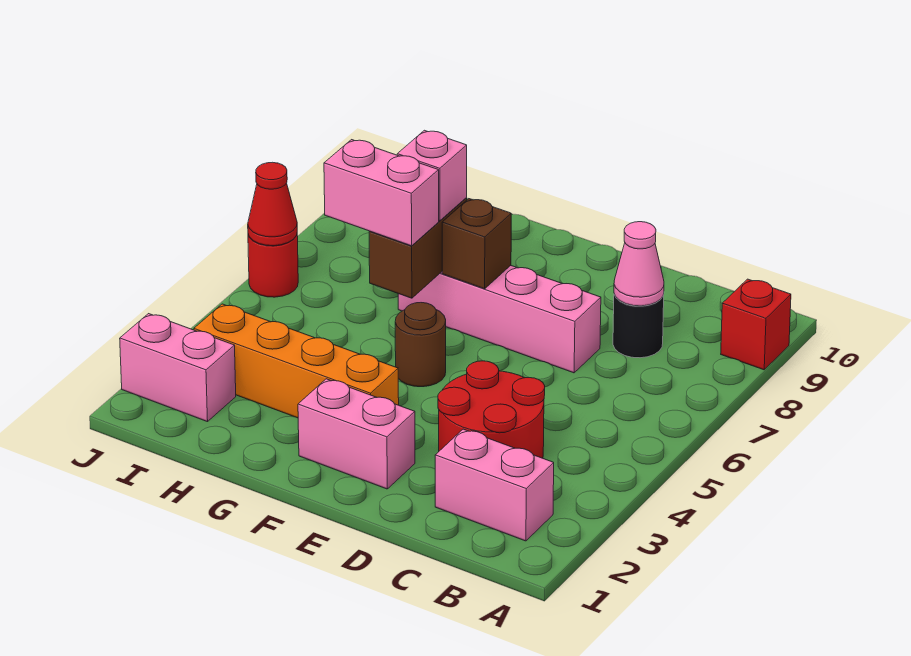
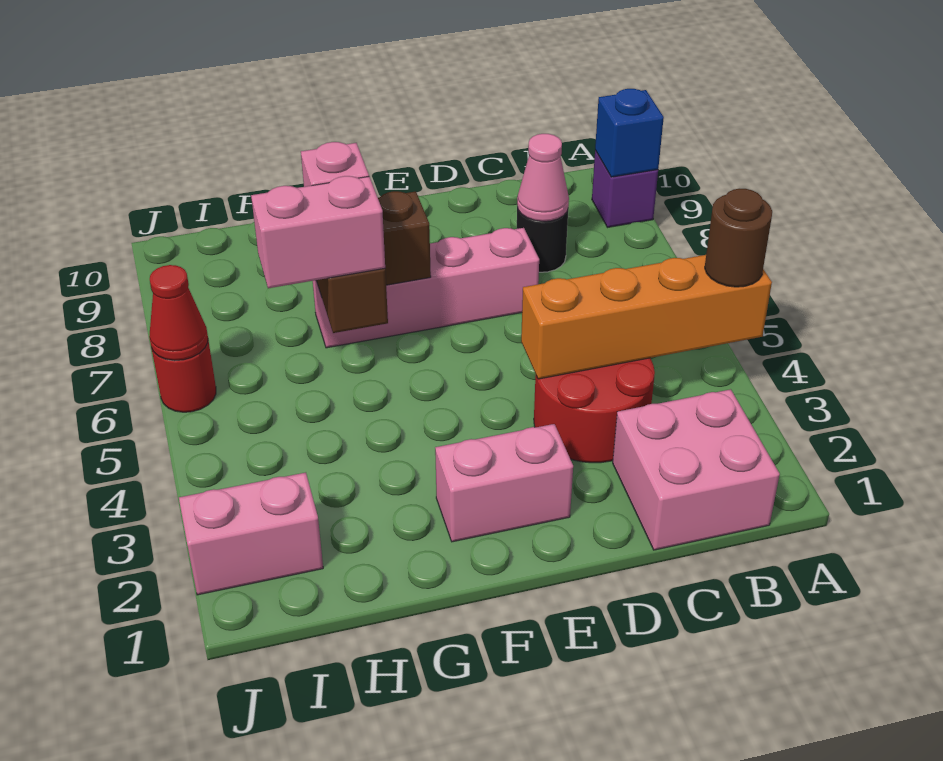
red 1x1 brick [721,279,791,370] -> purple 1x1 brick [592,150,658,228]
none -> blue 1x1 brick [595,89,664,177]
pink 1x2 brick [435,429,554,541] -> pink 2x2 brick [613,389,780,550]
orange 1x4 brick [194,304,399,418] -> orange 1x4 brick moved to [521,255,772,379]
brown 1x1 round brick [395,303,446,387] -> brown 1x1 round brick moved to [705,189,772,287]

